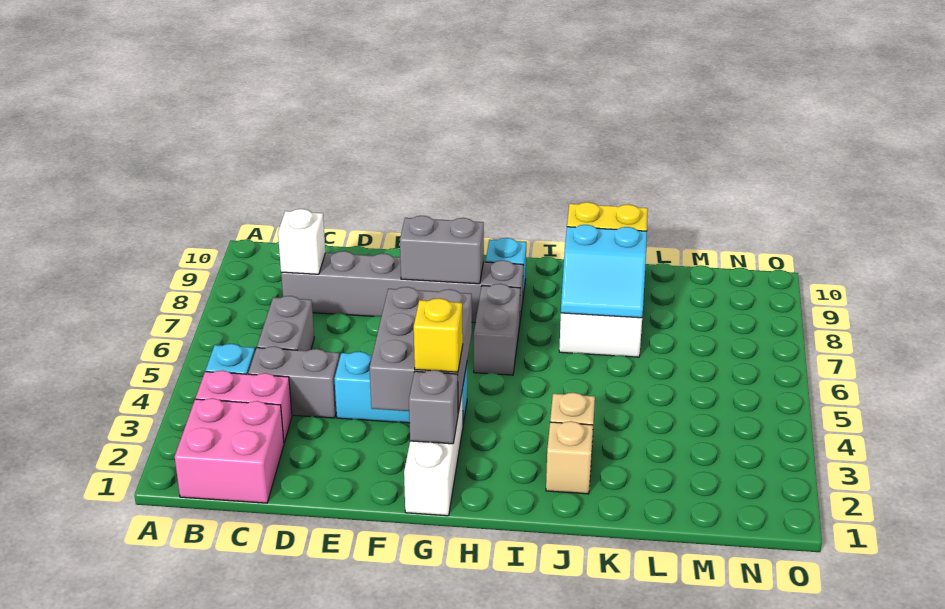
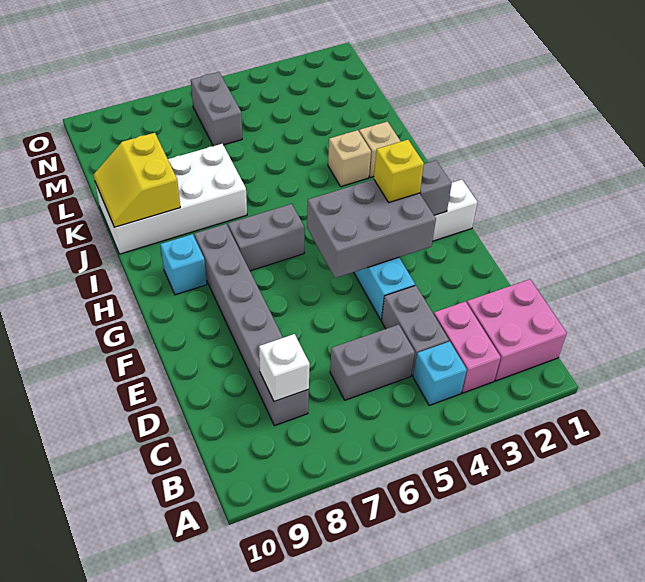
grey 1x2 brick [400,216,484,284] -> grey 1x2 brick moved to [191,72,242,146]
cyan 2x2 slope [561,225,647,318] -> none

